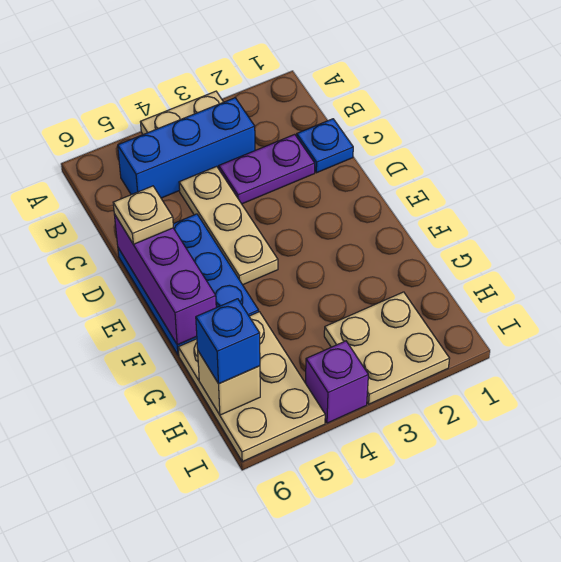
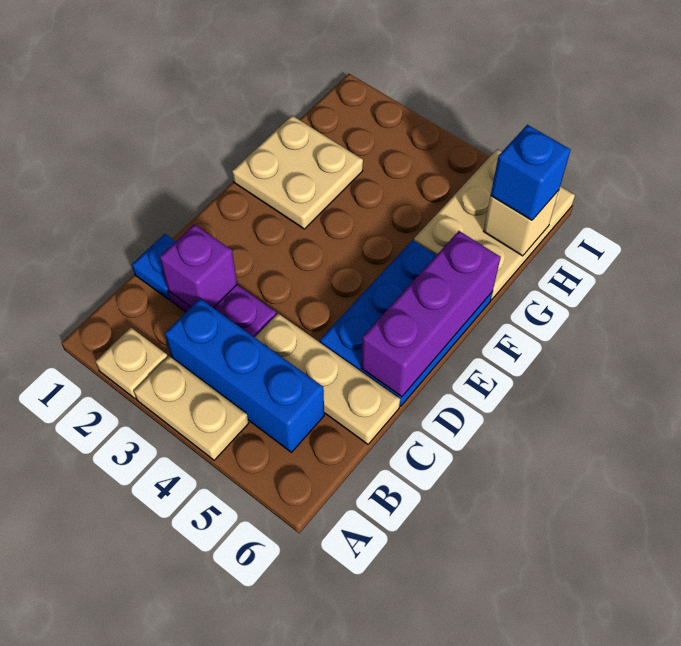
tan 1x3 plate [179,166,278,285] -> tan 1x3 plate turned to [255,313,400,444]
tan 1x1 plate [113,186,173,244] -> tan 1x1 plate moved to [95,328,168,399]
tan 2x2 plate [324,292,450,404] -> tan 2x2 plate moved to [232,116,363,229]
purple 1x1 brick [306,341,368,423] -> purple 1x1 brick moved to [160,224,237,308]

